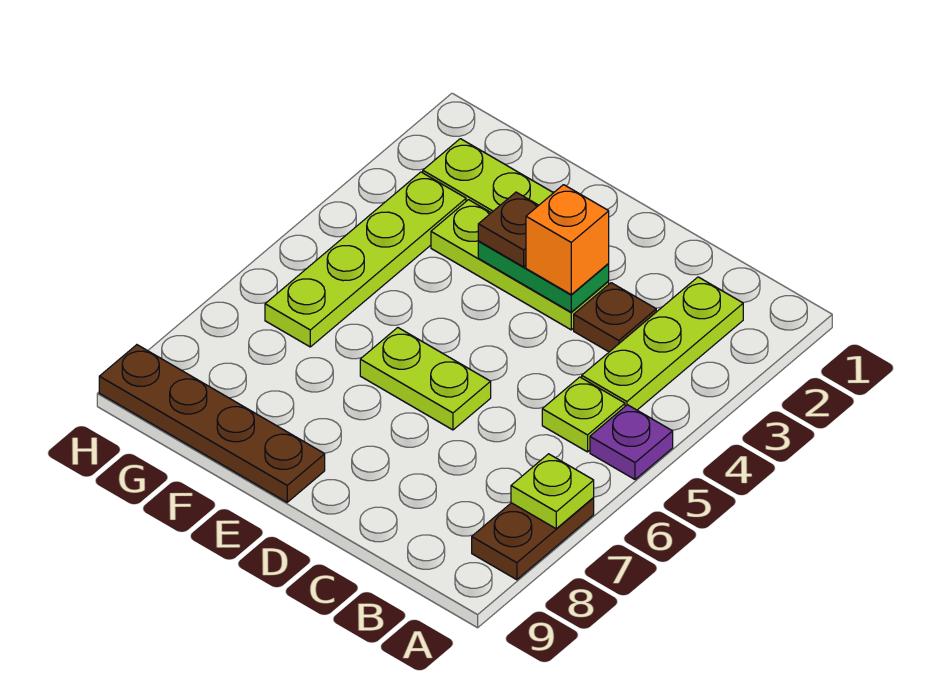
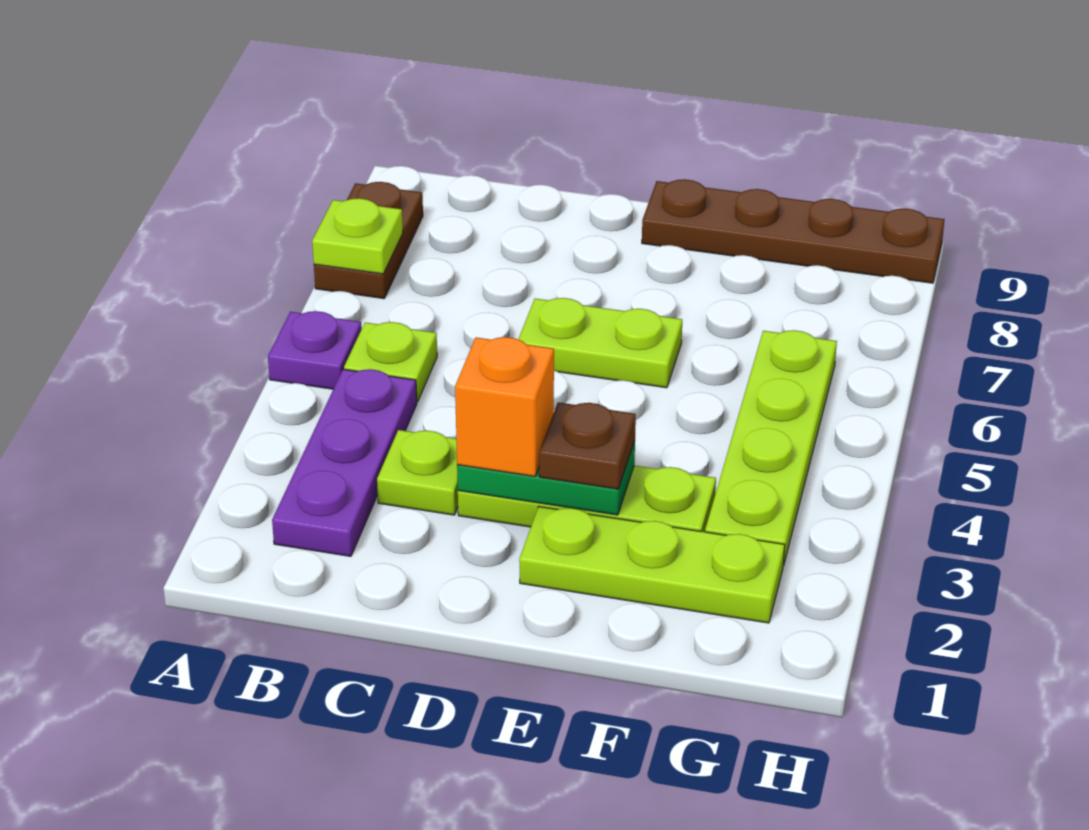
lime 1x3 plate [582,277,743,410] -> purple 1x3 plate [272,369,417,556]
brown 1x1 plate [574,283,656,352] -> lime 1x1 plate [377,430,458,515]

